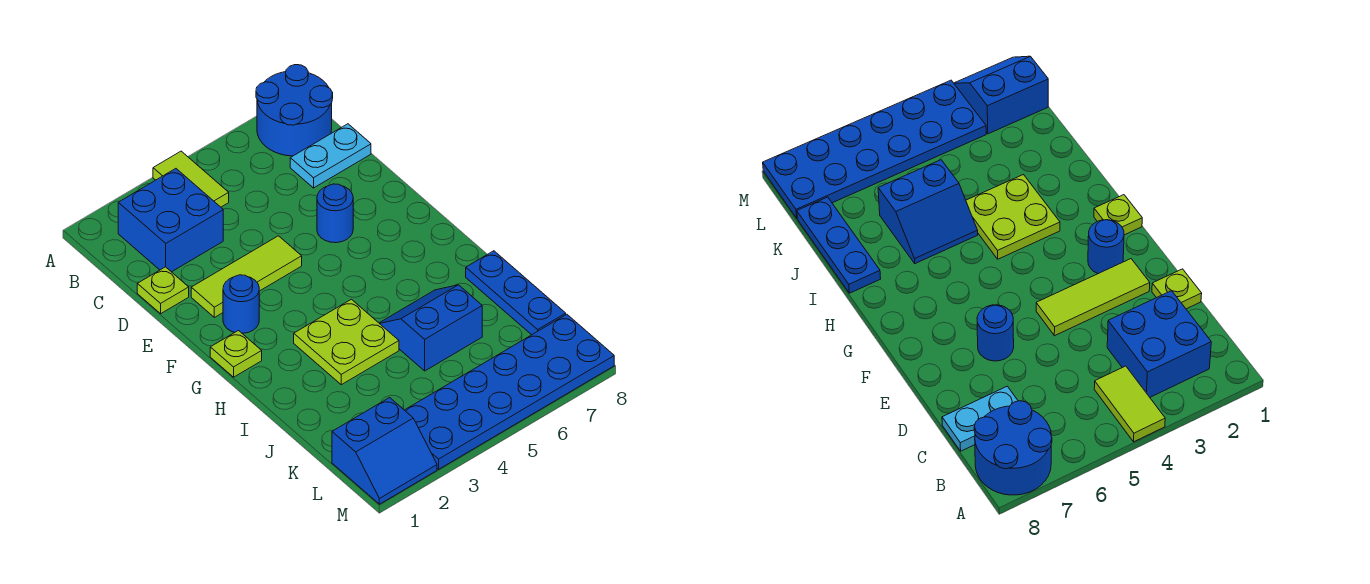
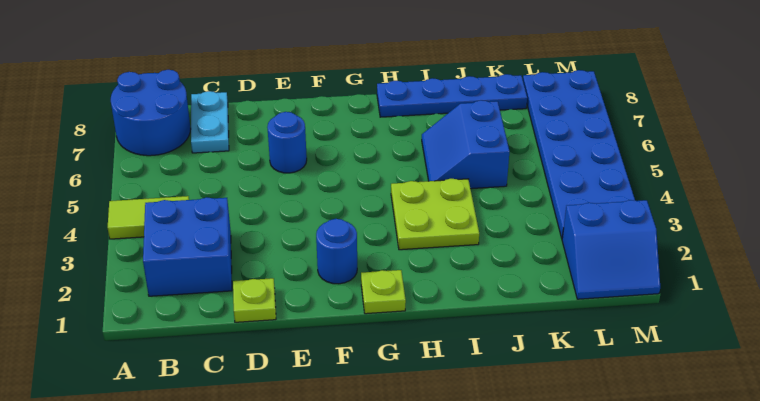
lime 1x3 tile [191,236,302,317] -> none
blue 1x3 plate [466,251,566,335] -> blue 1x4 plate [377,74,527,117]
blue 2x2 slope [332,398,437,504] -> blue 2x2 slope turned to [562,200,660,299]

